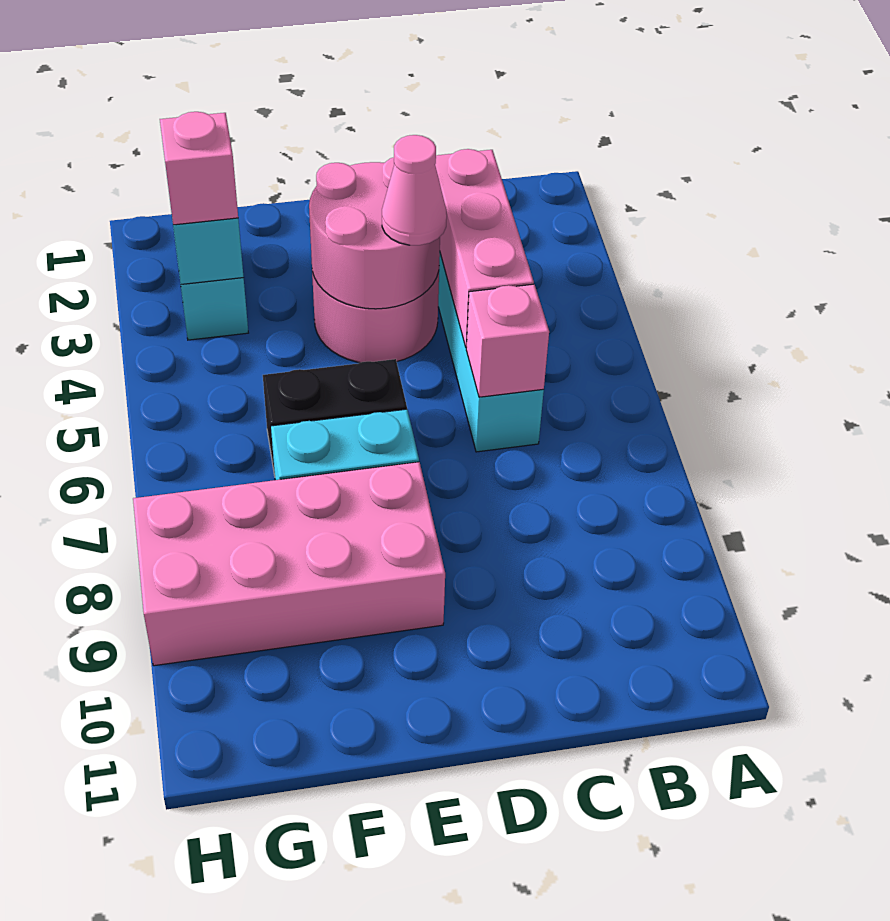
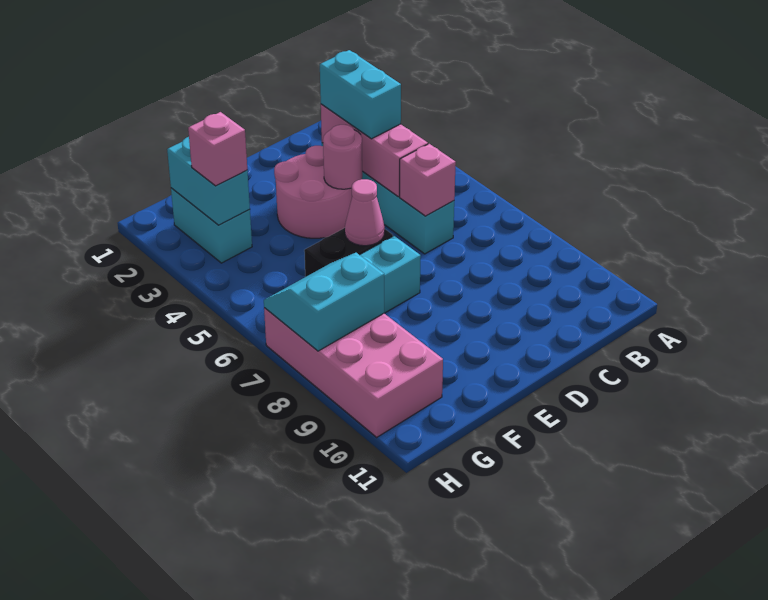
none -> cyan 1x2 brick [320,50,401,139]
pink 2x2 round brick [309,157,440,309] -> pink 1x1 round brick [323,125,362,189]
pink 1x1 cone [382,135,447,245] -> pink 1x1 cone moved to [345,179,385,246]
pink 2x4 brick [133,462,445,666] -> pink 2x4 brick turned to [264,308,443,437]
none -> cyan 2x2 slope [264,253,384,351]

